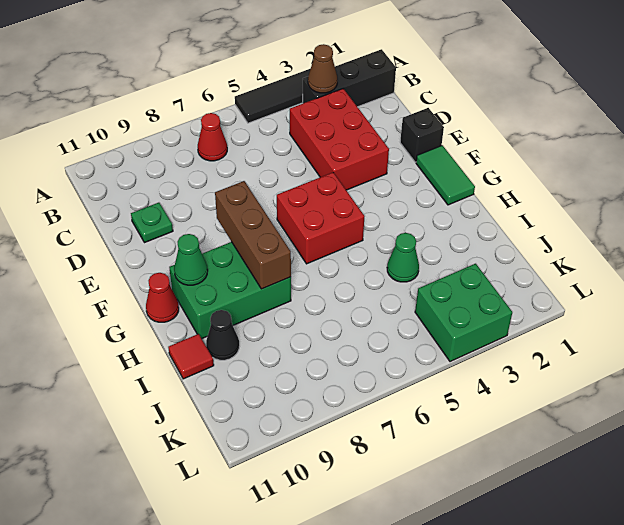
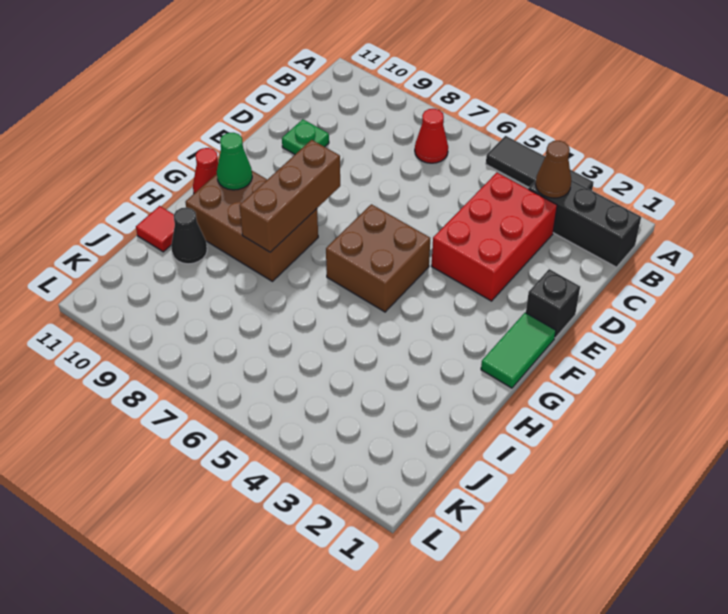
red 2x2 brick [277,173,365,264] -> brown 2x2 brick [326,204,430,312]
green 2x3 brick [169,242,291,339] -> brown 2x3 brick [185,171,318,281]
green 1x1 cone [387,233,419,282] -> none
green 2x2 brick [415,264,512,362] -> none

